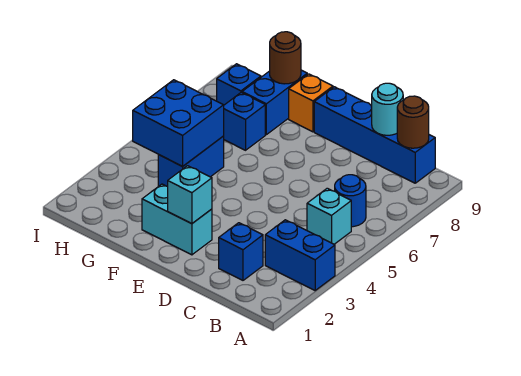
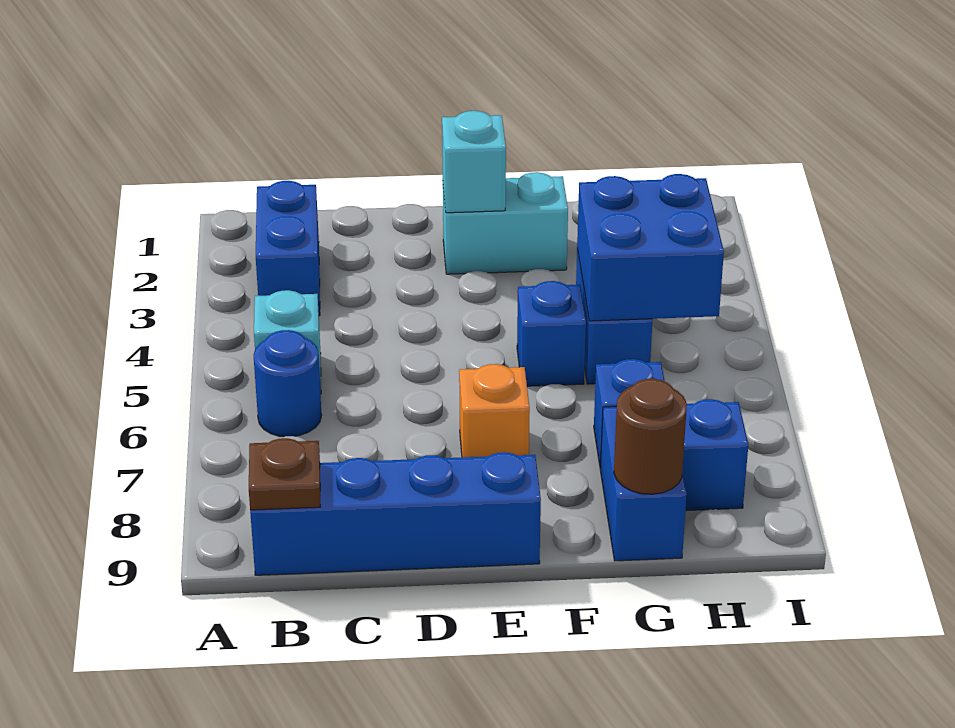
blue 1x2 brick [265,220,335,290] -> blue 1x2 brick turned to [256,181,320,316]
brown 1x1 round brick [397,96,429,148] -> brown 1x1 plate [249,438,320,510]
blue 1x1 brick [219,223,263,280] -> blue 1x1 brick moved to [517,281,586,386]
cyan 1x1 round brick [371,83,403,135] -> none
orange 1x1 brick [289,74,333,132] -> orange 1x1 brick moved to [459,364,530,457]

